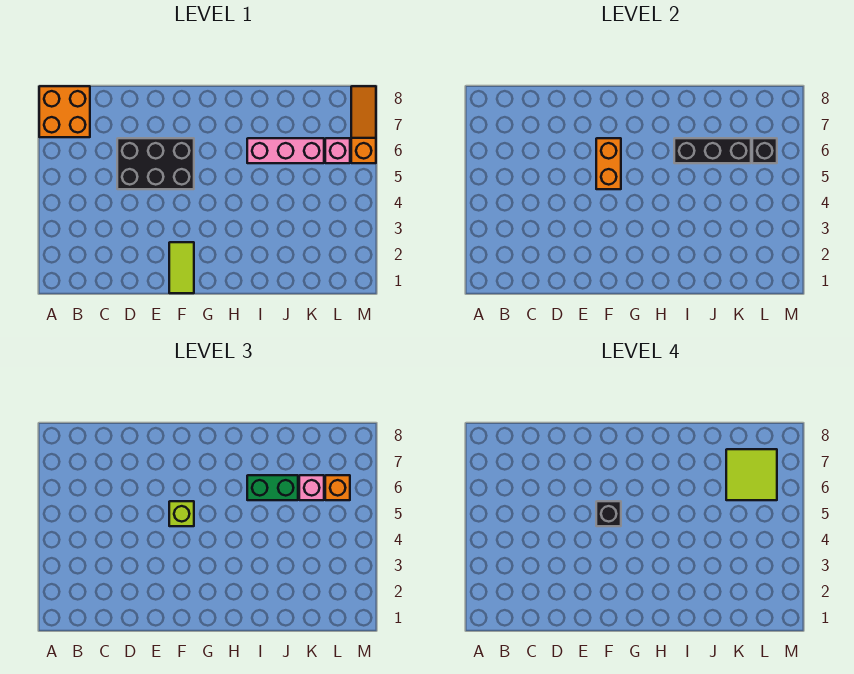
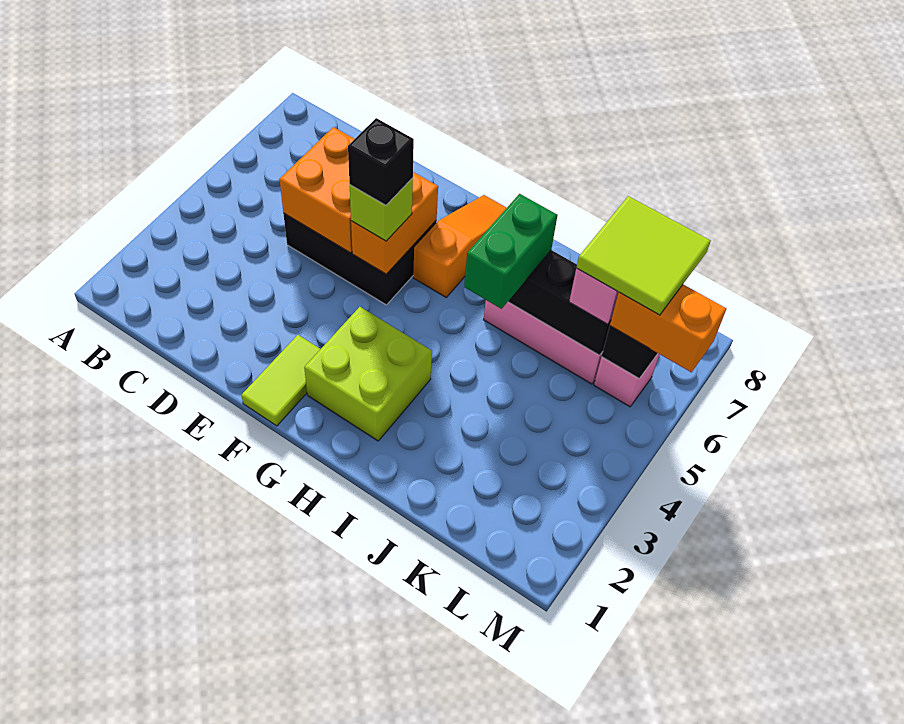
orange 2x2 brick [39,86,90,137] -> orange 2x2 brick moved to [280,127,354,253]
none -> lime 2x2 brick [304,307,432,441]
green 1x2 brick [247,475,298,500] -> green 1x2 brick turned to [464,194,558,309]
orange 1x1 brick [325,475,350,500] -> orange 1x2 brick [610,285,726,372]
orange 1x3 slope [351,86,376,163] -> orange 1x3 slope moved to [413,195,507,297]

